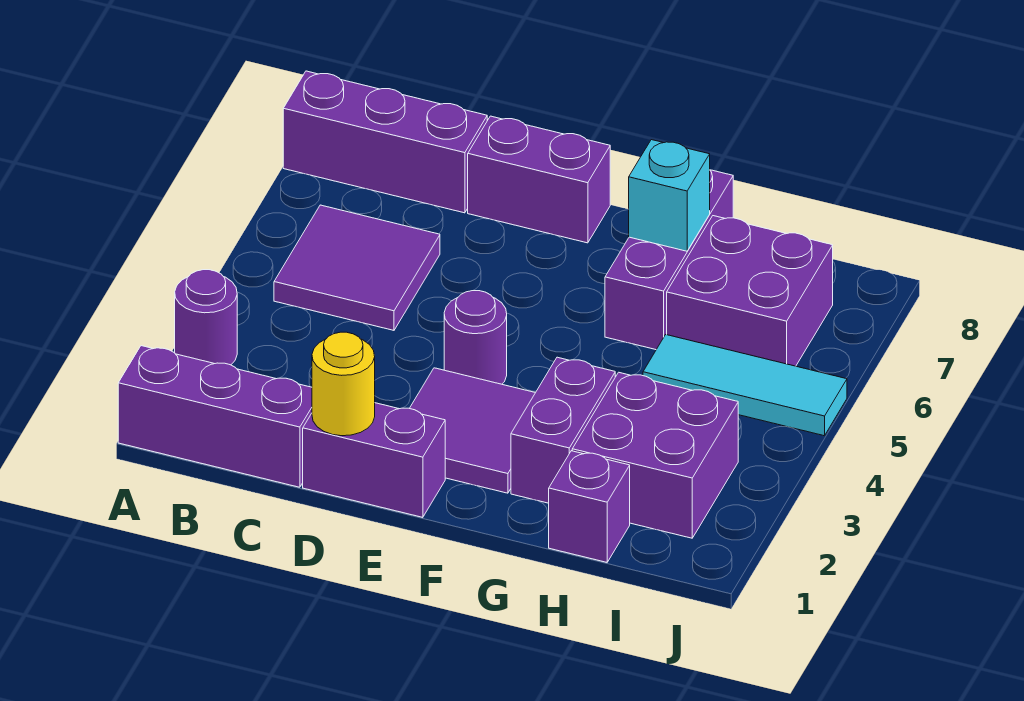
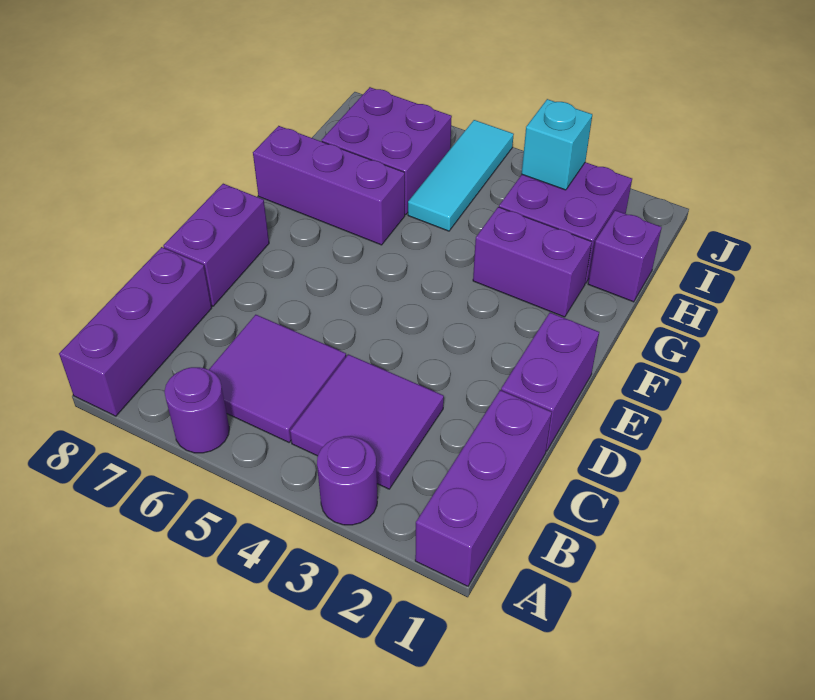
yellow 1x1 round brick [312,332,375,436] -> none
purple 2x2 tile [410,368,535,493] -> purple 2x2 tile moved to [290,354,444,489]
purple 1x1 round brick [444,291,507,384] -> purple 1x1 round brick moved to [164,367,229,453]
cyan 1x1 brick [629,140,710,251] -> cyan 1x1 brick moved to [522,99,592,190]

